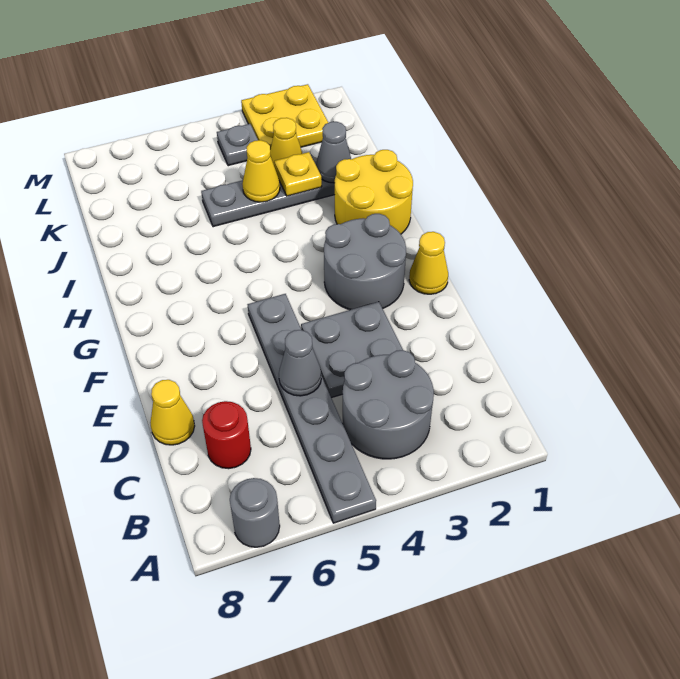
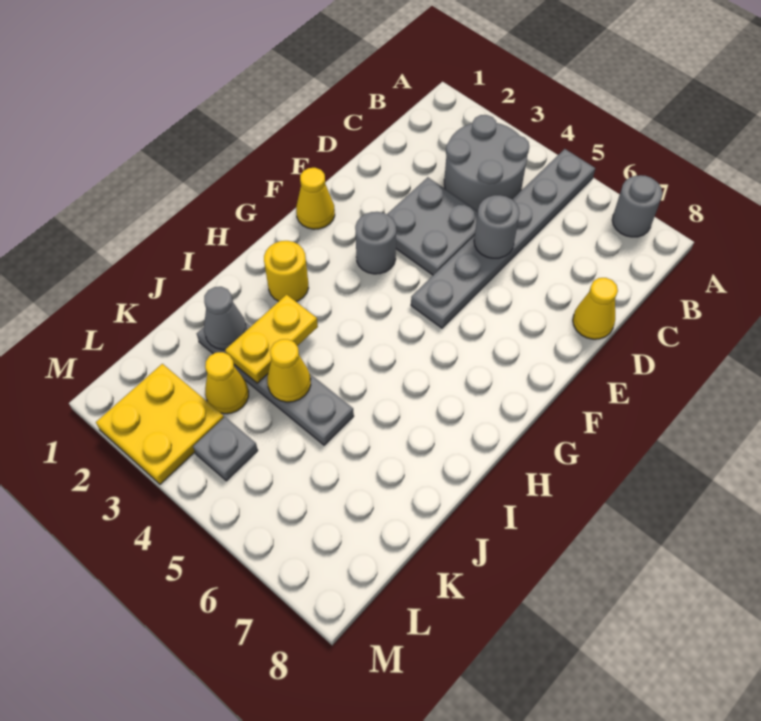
red 1x1 round brick [202,401,251,469] -> none
grey 1x1 cone [279,330,321,396] -> grey 1x1 round brick [474,195,520,258]
grey 2x2 round brick [324,214,406,310] -> grey 1x1 round brick [355,212,396,274]
yellow 2x2 round brick [335,150,413,234] -> yellow 1x1 round brick [264,241,308,302]
yellow 1x1 plate [274,152,322,196] -> yellow 1x2 plate [225,295,318,383]

